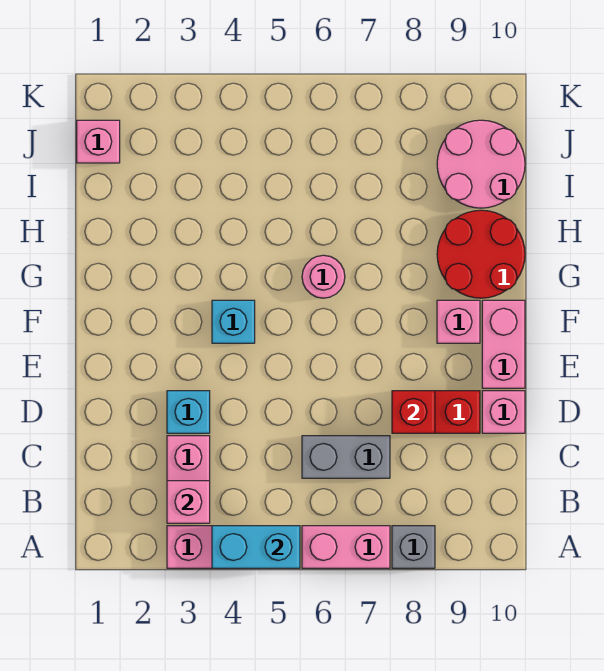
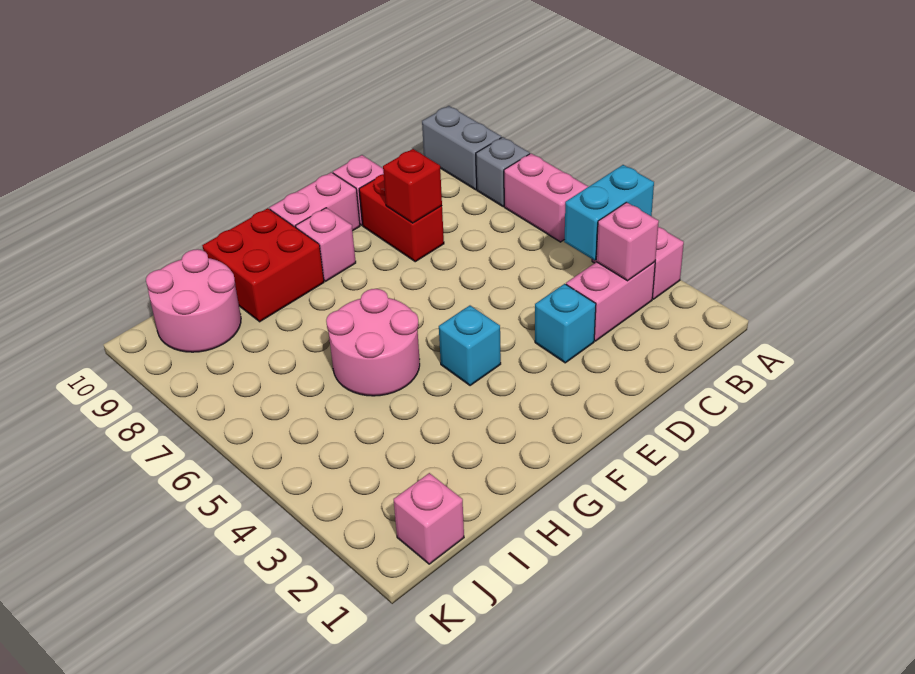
cyan 1x2 brick [212,526,300,568] -> cyan 1x2 brick turned to [564,165,654,260]
grey 1x2 brick [302,436,390,478] -> grey 1x2 brick moved to [422,106,501,190]
pink 1x1 round brick [302,255,345,298] -> pink 2x2 round brick [326,289,420,396]
red 2x2 round brick [437,210,525,298] -> red 2x2 brick [202,208,324,322]

